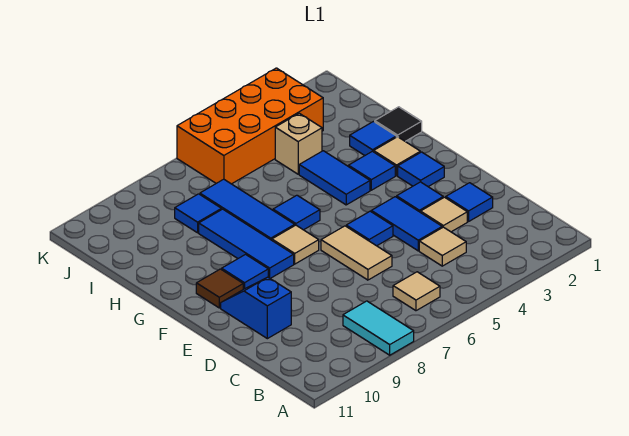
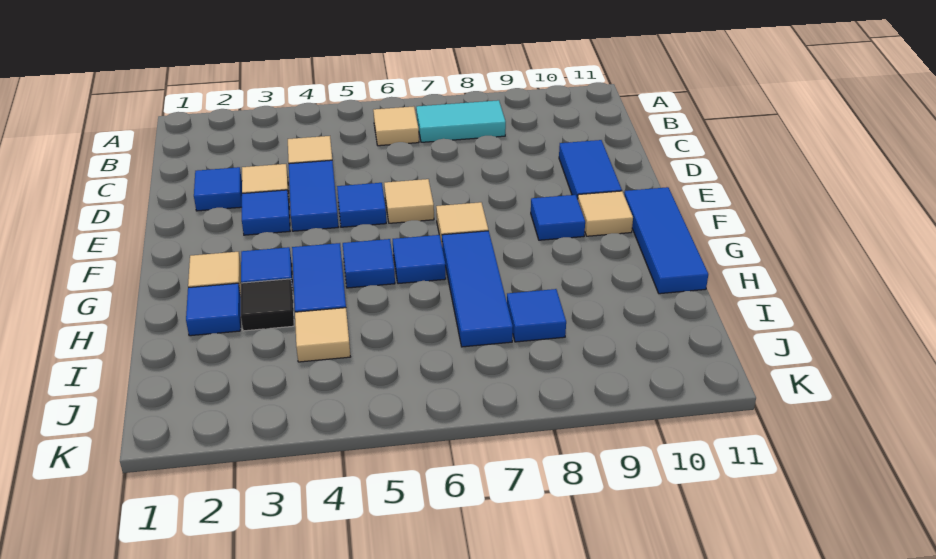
cyan 1x2 tile [343,301,414,355] -> cyan 1x2 tile turned to [416,100,506,142]
tan 1x2 tile [321,226,392,280] -> tan 1x1 tile [384,179,434,223]
blue 1x2 slope [221,277,291,339] -> blue 1x2 tile [559,140,622,199]
blue 1x1 tile [398,152,444,187] -> blue 1x1 tile moved to [343,239,395,288]
blue 1x3 tile [199,209,294,279] -> blue 1x3 tile moved to [624,187,708,294]
brown 1x1 tile [196,269,243,308] -> tan 1x1 tile [578,191,633,236]
black 1x1 tile [375,107,422,141] -> black 1x1 tile moved to [240,279,294,331]
tan 1x1 brick [275,113,322,174] -> tan 1x1 tile [295,308,350,362]
orange 2x4 brick [177,68,323,184] -> none

